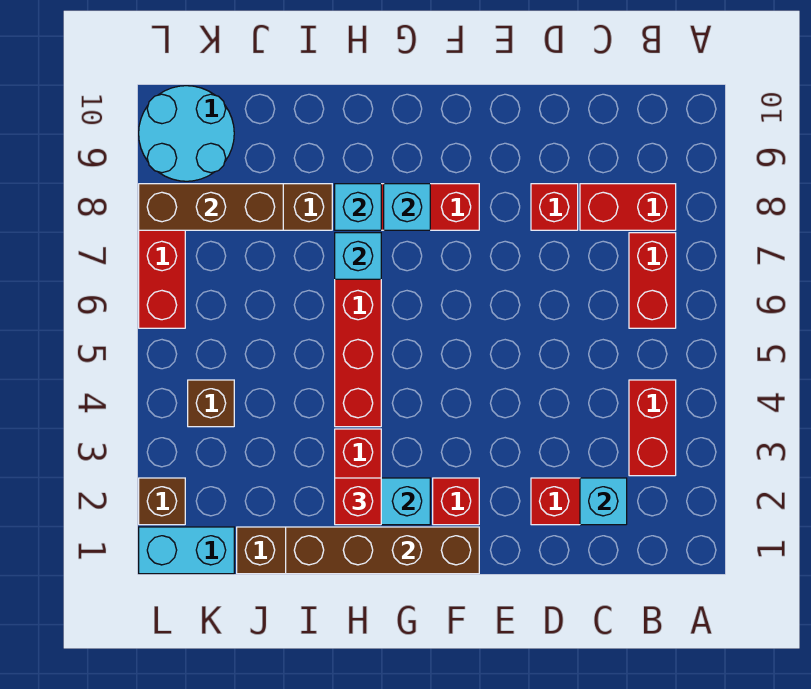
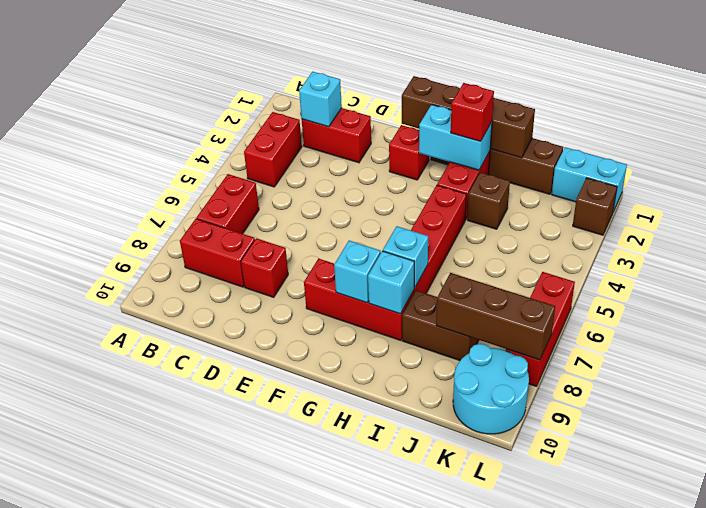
brown 1x1 brick [188,380,234,427] -> brown 1x1 brick moved to [467,172,510,229]

